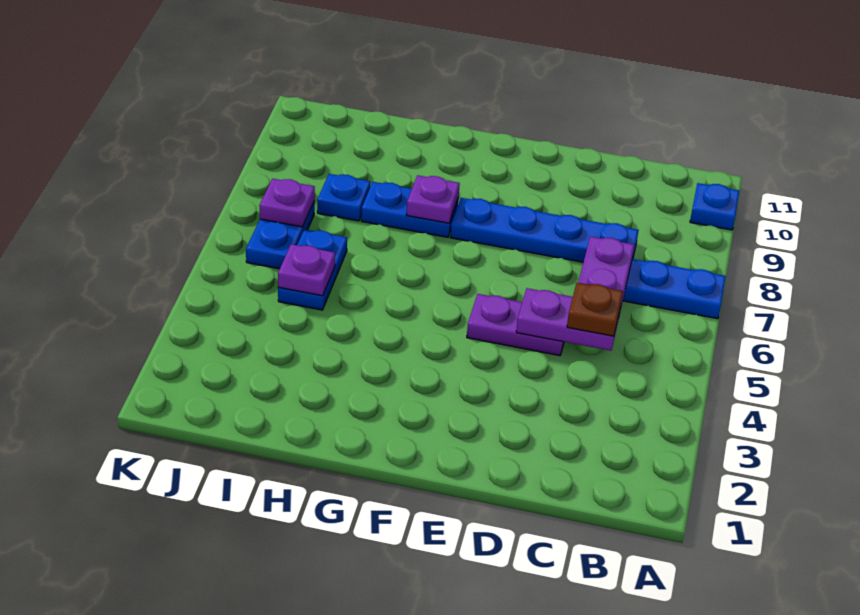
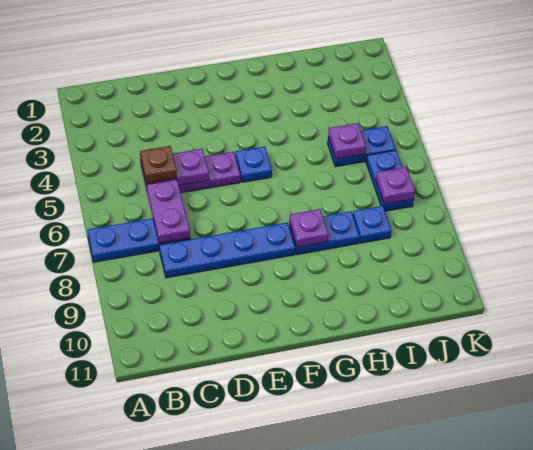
blue 1x1 plate [690,183,740,230] -> blue 1x1 plate moved to [235,146,272,182]
blue 1x2 plate [278,229,347,310] -> blue 1x2 plate turned to [327,126,396,167]

